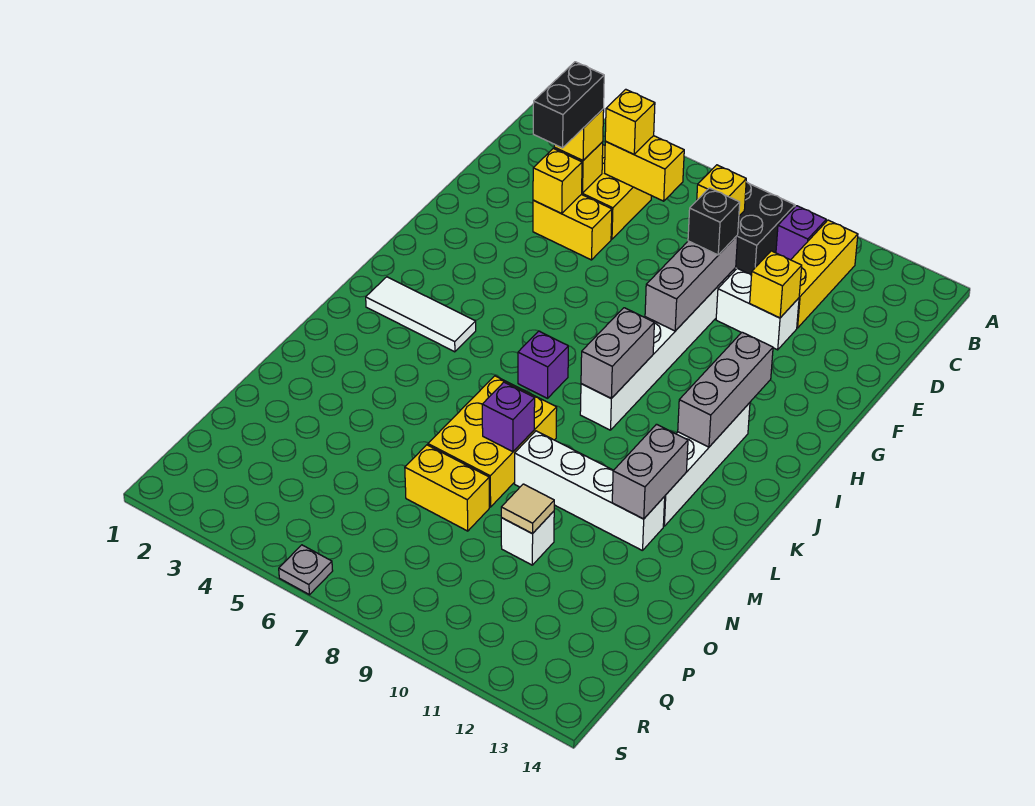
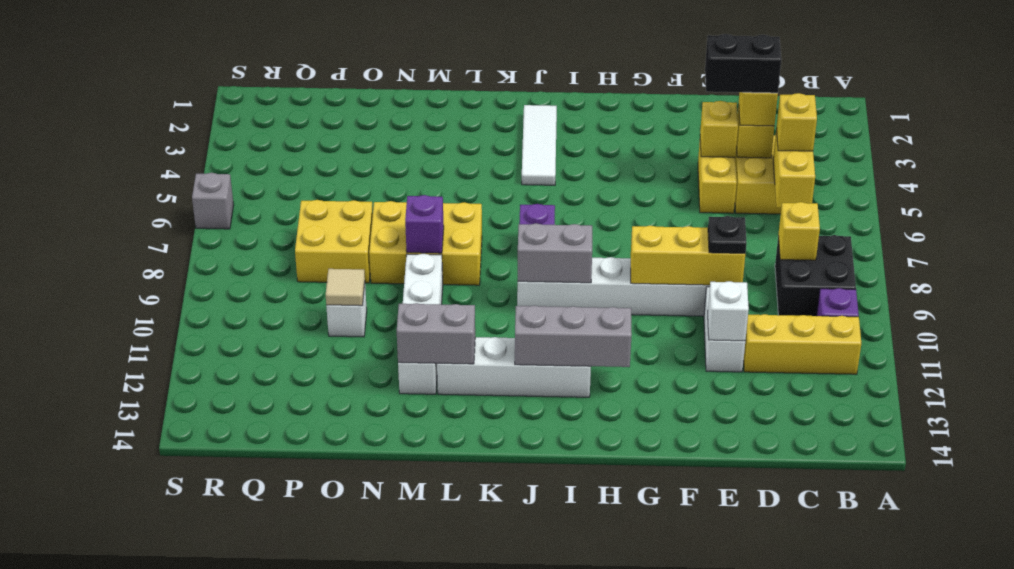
grey 1x3 brick [645,235,738,331] -> yellow 1x3 brick [631,226,745,285]
black 1x1 brick [688,188,740,255] -> black 1x1 plate [708,216,747,253]
yellow 1x1 brick [750,251,802,318] -> white 1x1 brick [708,281,749,341]
yellow 1x2 brick [405,445,489,531] -> yellow 2x2 brick [295,200,373,283]
grey 1x1 plate [279,545,333,595] -> grey 1x1 brick [192,173,234,229]

